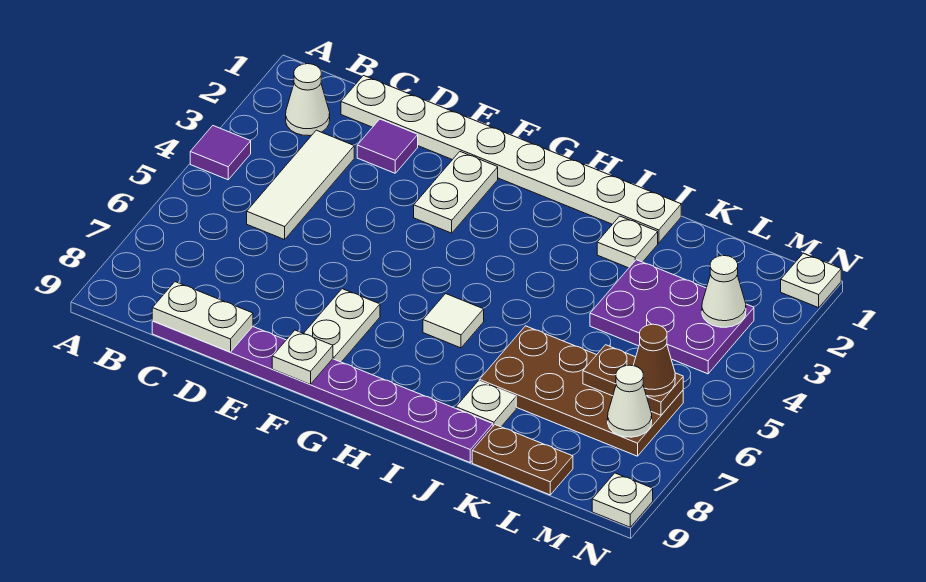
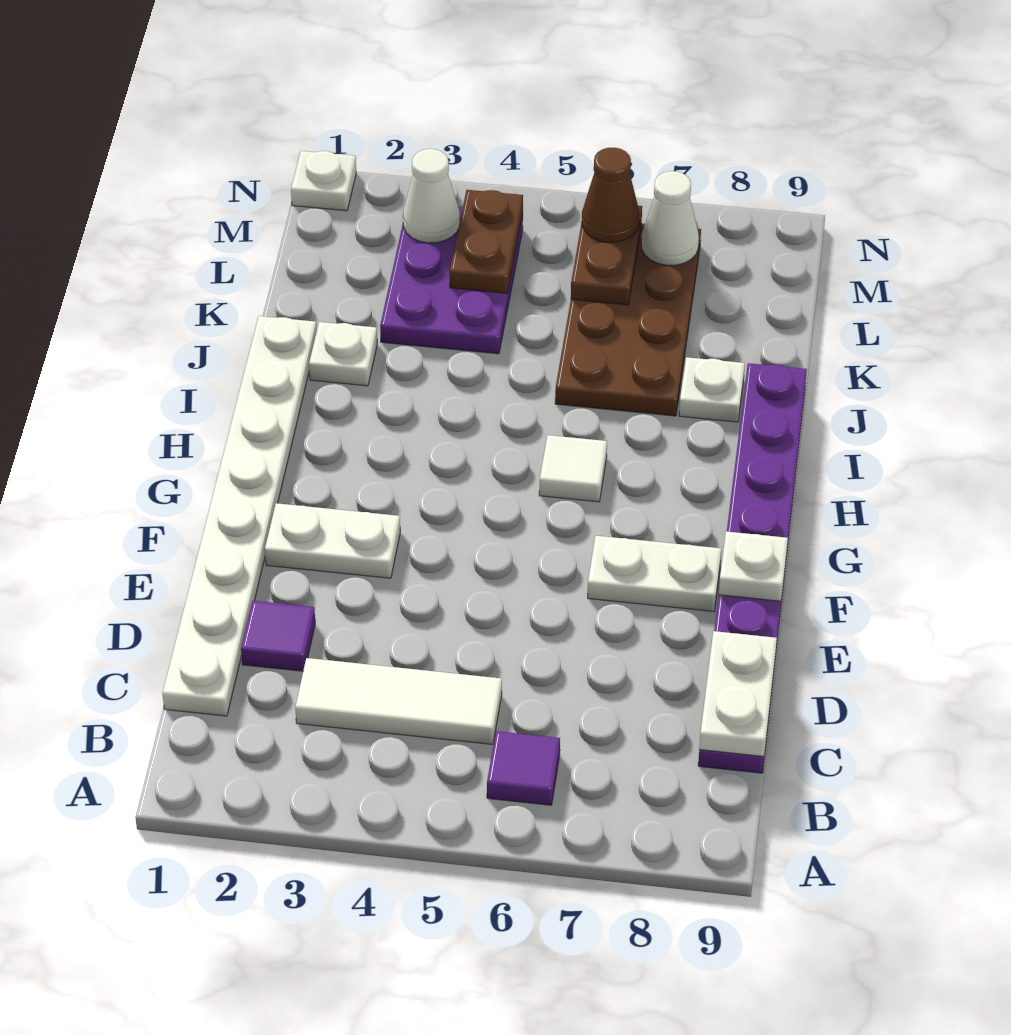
purple 1x1 tile [190,126,251,180] -> purple 1x1 tile moved to [487,731,560,805]
white 1x1 cone [286,64,330,136] -> none
brown 1x2 plate [472,425,573,495] -> brown 1x2 plate moved to [450,190,523,293]
white 1x1 plate [592,473,653,527] -> none

